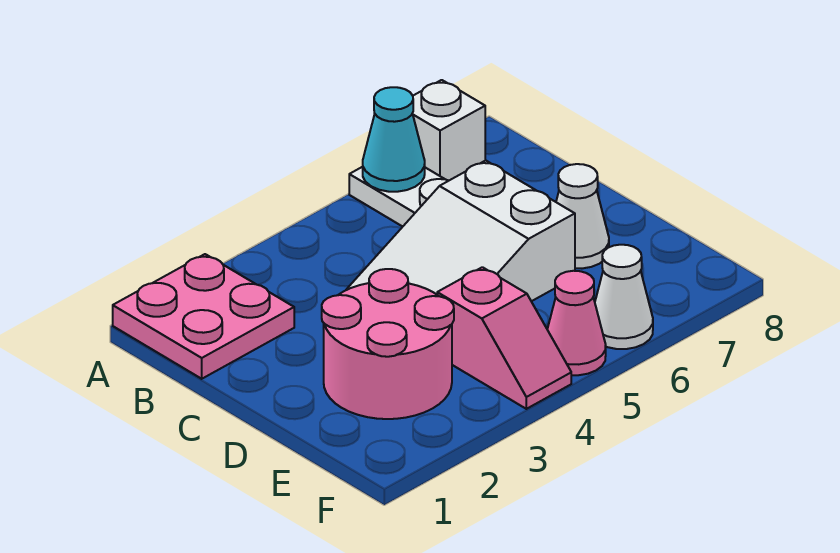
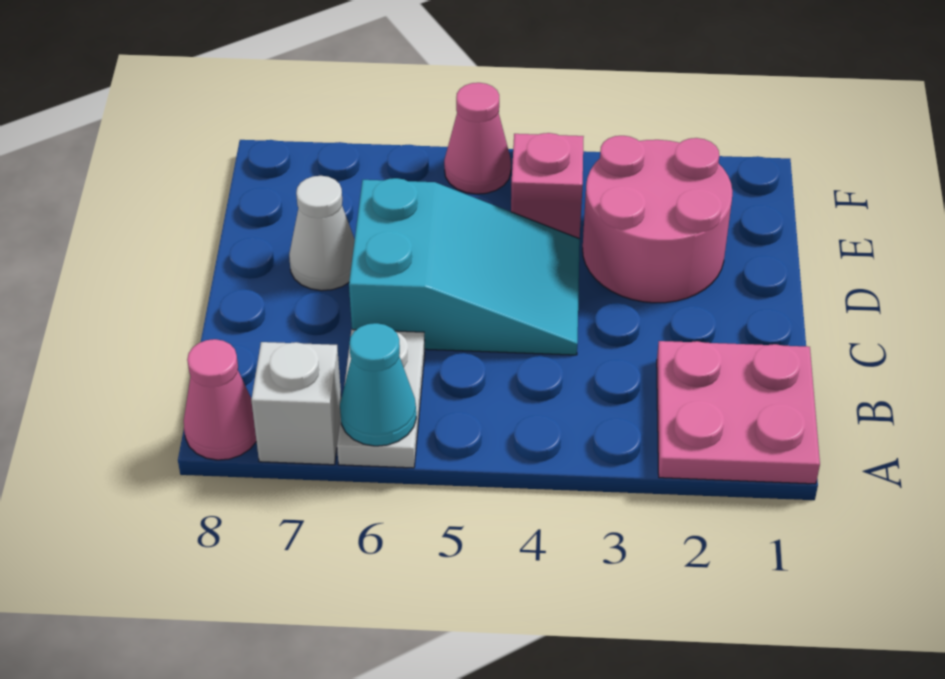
none -> pink 1x1 cone [184,339,256,460]
white 2x3 slope [346,160,575,301] -> cyan 2x3 slope [349,178,580,355]
white 1x1 cone [595,245,653,349] -> none

